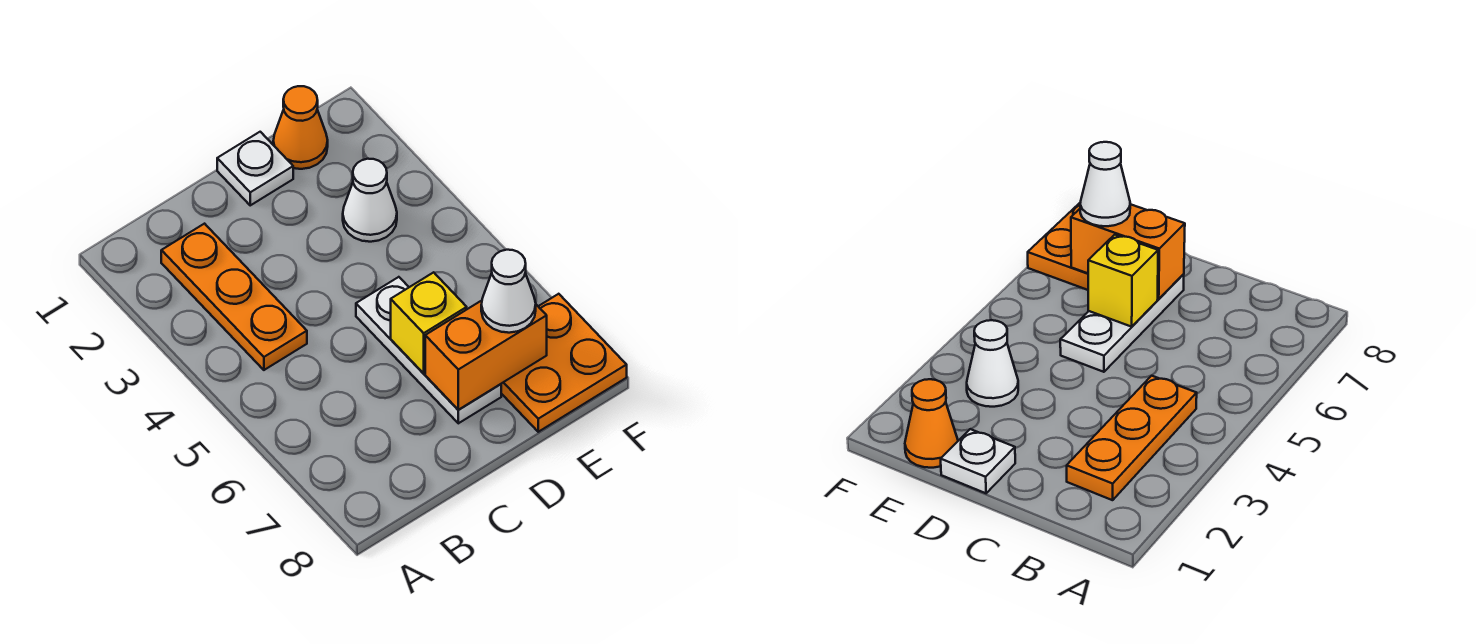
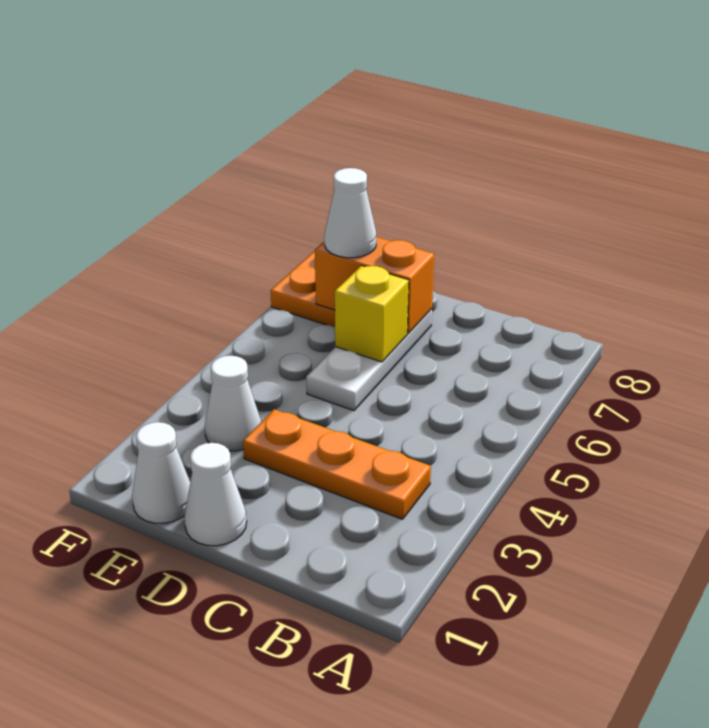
orange 1x3 plate [161,224,307,370] -> orange 1x3 plate turned to [243,409,431,519]
white 1x1 plate [217,132,293,205] -> white 1x1 cone [184,443,247,546]
orange 1x1 cone [273,86,328,169] -> white 1x1 cone [132,422,190,523]

